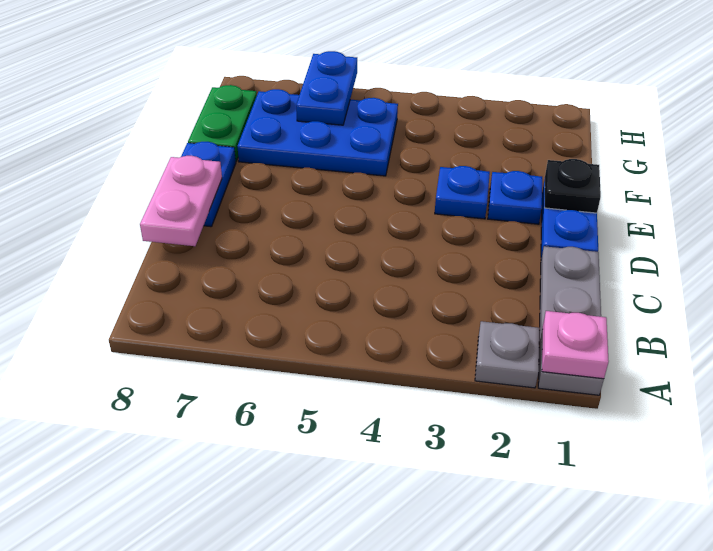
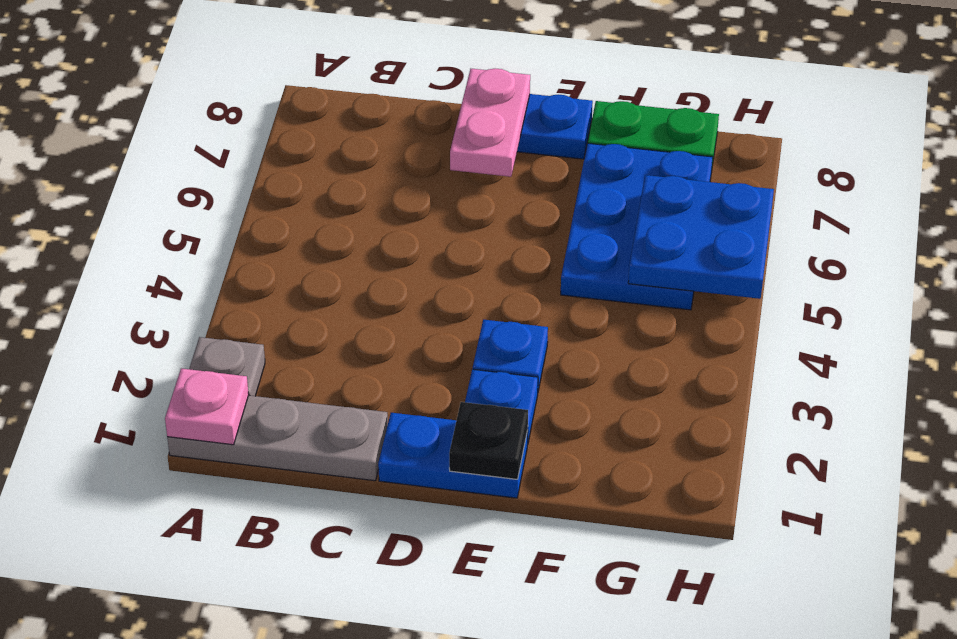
pink 1x2 plate [140,156,222,246] -> pink 1x2 plate turned to [450,68,530,177]
blue 1x2 plate [296,51,357,125] -> blue 2x2 plate [628,175,774,299]

